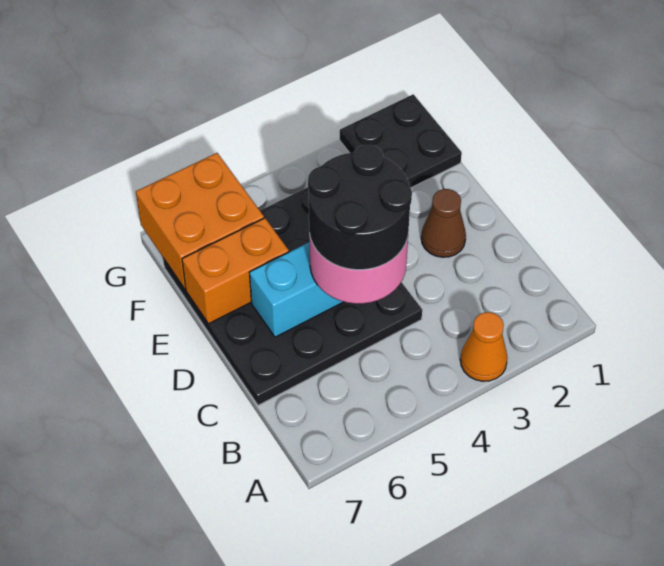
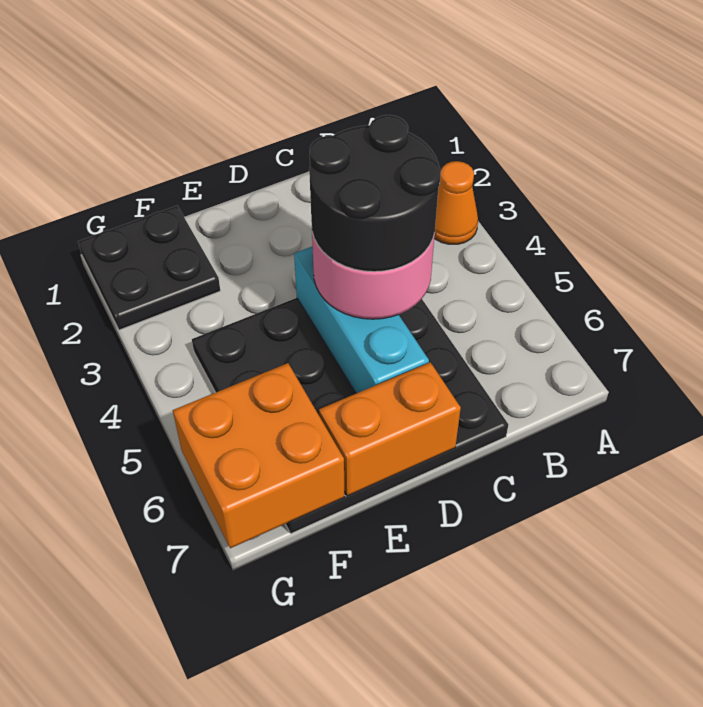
brown 1x1 cone [421,189,466,257] -> none
orange 1x2 brick [182,218,289,324] -> orange 1x2 brick turned to [319,362,461,496]

